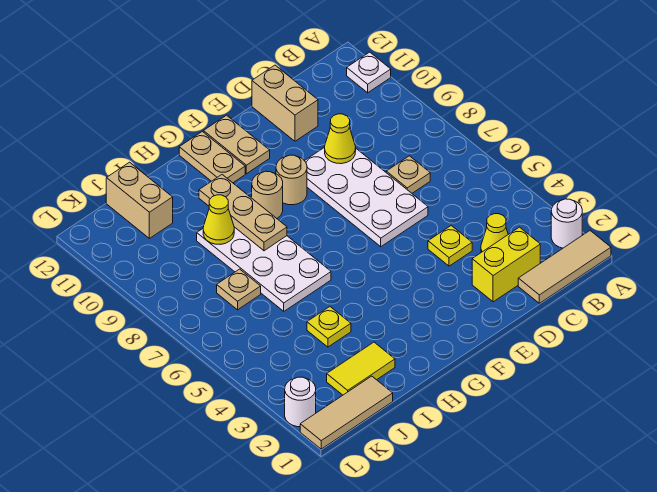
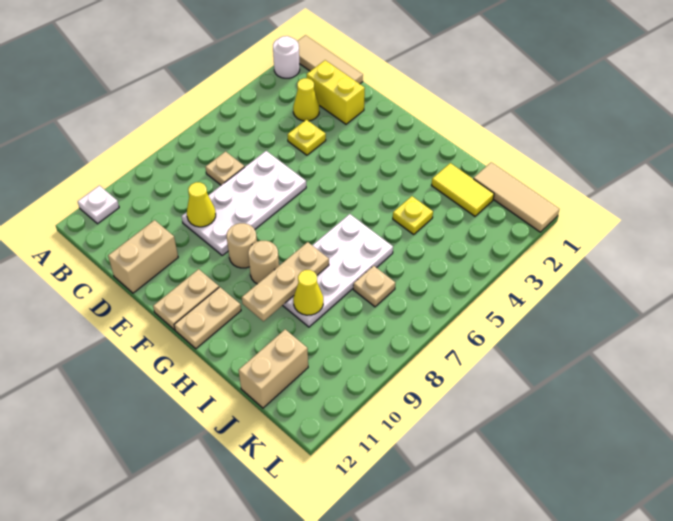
white 1x1 round brick [285,377,316,427] -> none

